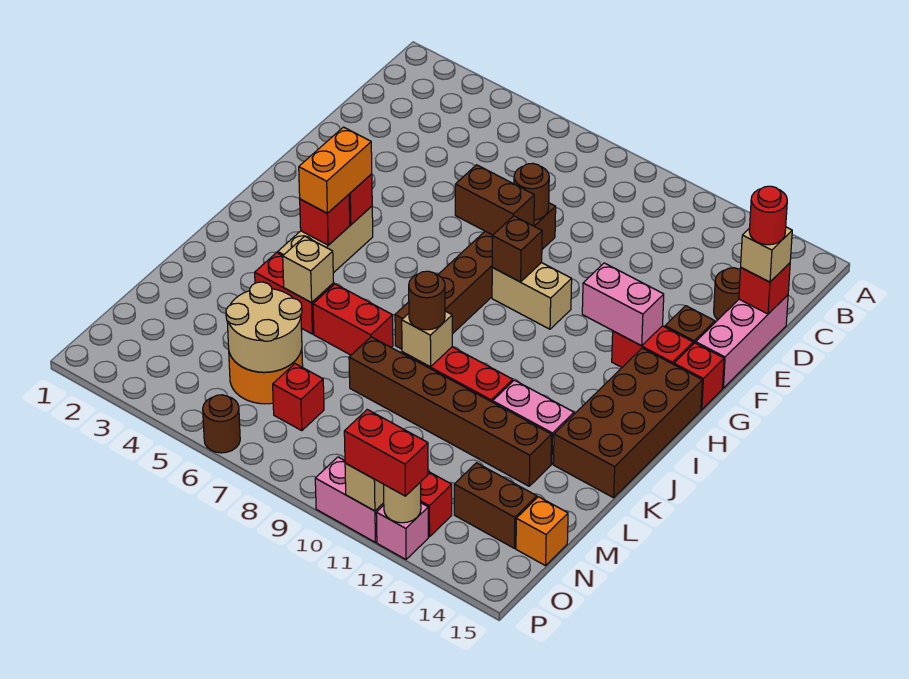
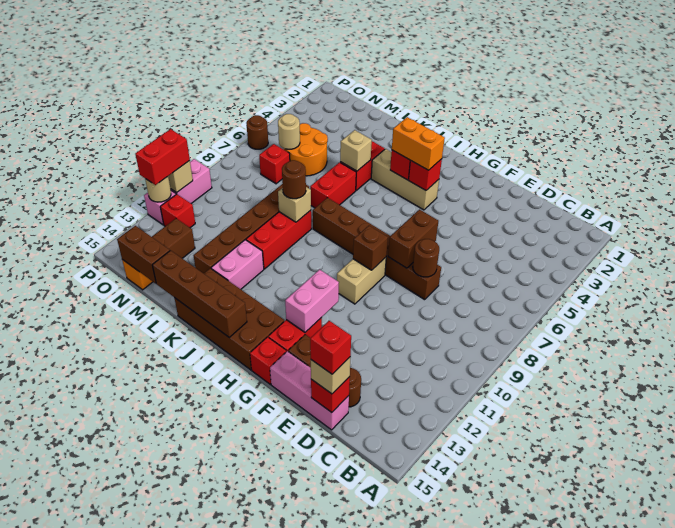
red 1x1 round brick [749,186,787,245] -> red 1x1 brick [310,321,351,374]
none -> brown 1x4 brick [152,251,247,337]
tan 2x2 round brick [226,282,302,372] -> tan 1x1 round brick [278,114,300,149]
none -> brown 1x2 brick [117,226,170,283]

